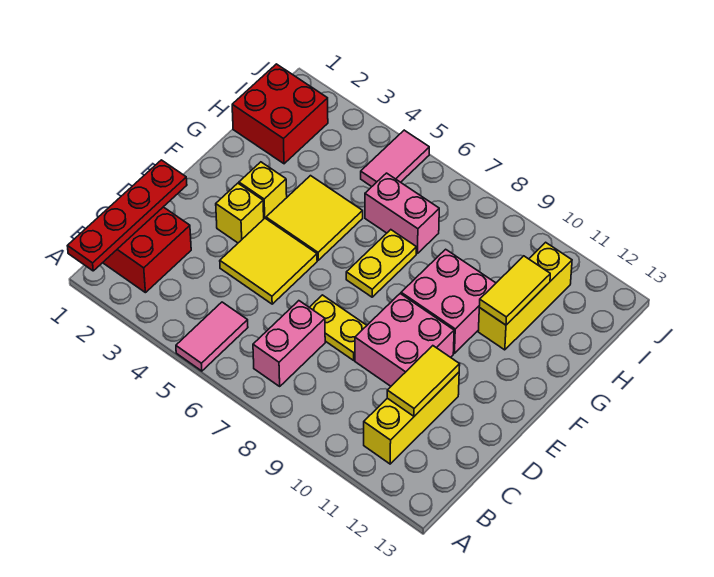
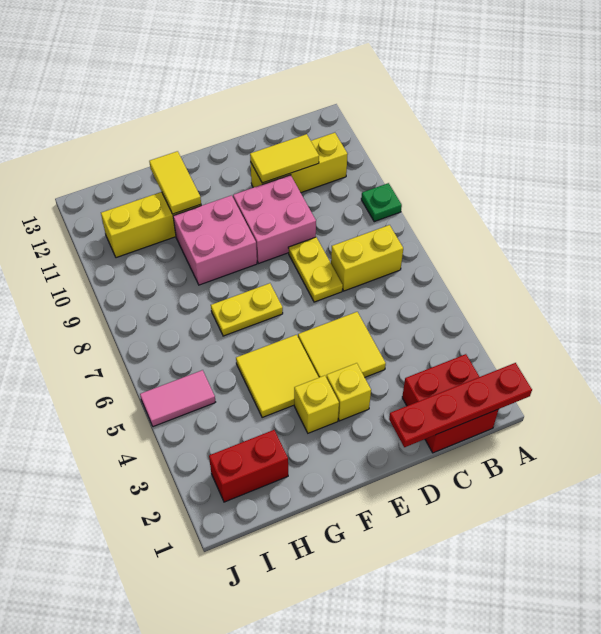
pink 1x2 tile [176,302,248,371] -> none
none -> green 1x1 plate [361,183,402,222]
pink 1x2 brick [253,301,325,386] -> yellow 1x2 brick [331,225,403,291]
yellow 1x2 tile [479,256,550,325] -> yellow 1x2 tile turned to [149,151,201,214]
red 2x2 brick [232,64,328,164] -> red 1x2 brick [209,430,288,502]
pink 1x2 brick [365,173,439,253] -> none

